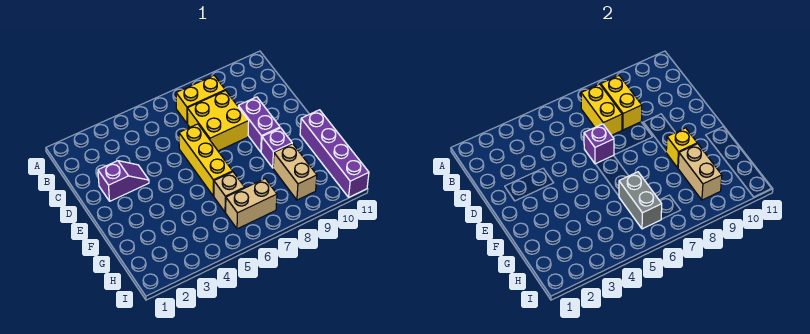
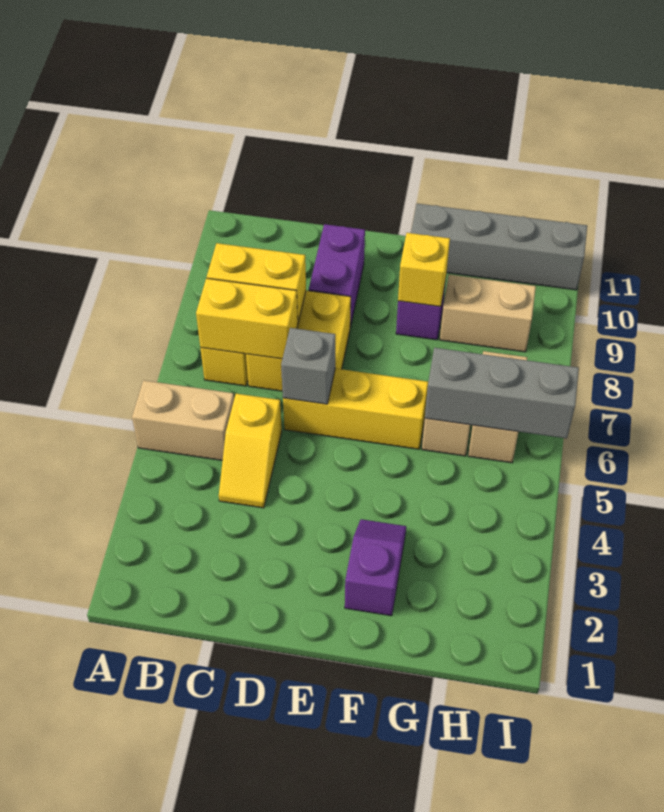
none -> yellow 1x2 slope [219,394,282,508]
purple 1x2 slope [98,161,149,201] -> purple 1x2 slope moved to [345,519,406,616]
purple 1x1 brick [584,124,614,164] -> grey 1x1 brick [281,328,335,404]
purple 1x2 brick [238,97,280,152] -> purple 1x2 brick turned to [309,224,365,327]
purple 1x4 brick [300,110,369,197] -> grey 1x4 brick [411,204,587,290]
grey 1x2 brick [619,172,662,229] -> grey 1x3 brick [425,348,579,438]
tan 1x2 brick [678,144,722,200] -> tan 1x2 brick moved to [132,380,234,460]

